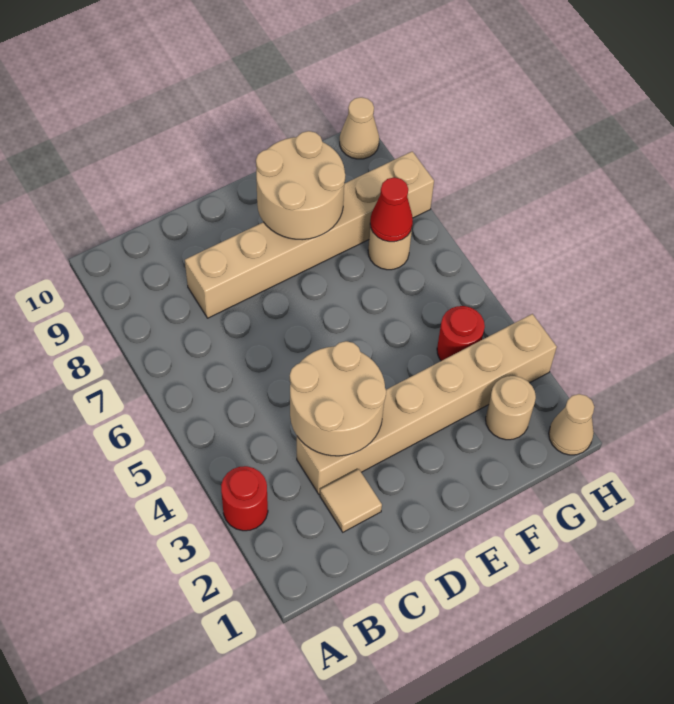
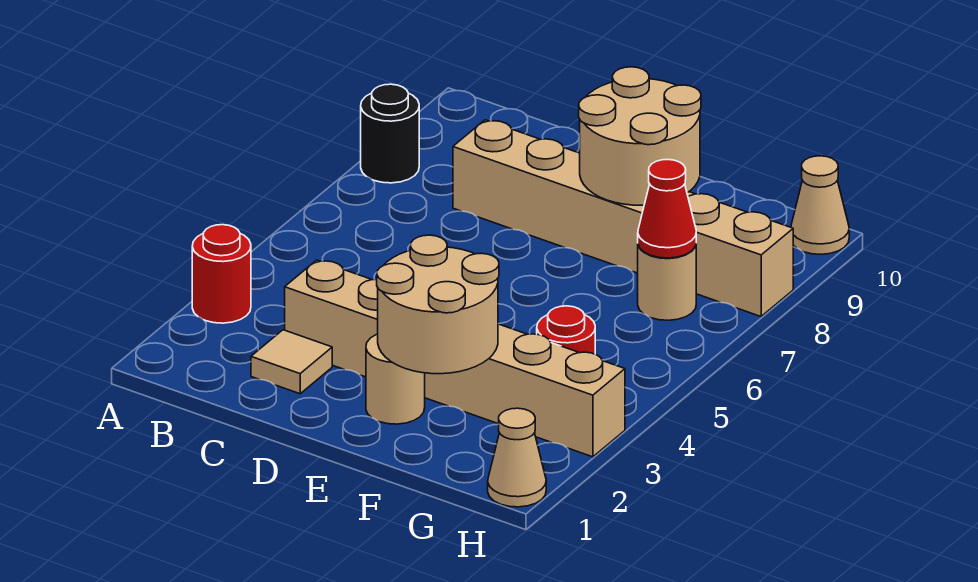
none -> black 1x1 round brick [361,84,419,183]
tan 2x2 round brick [290,341,386,456] -> tan 2x2 round brick moved to [377,235,499,374]
tan 1x1 round brick [486,376,536,440] -> tan 1x1 round brick moved to [366,334,425,424]

